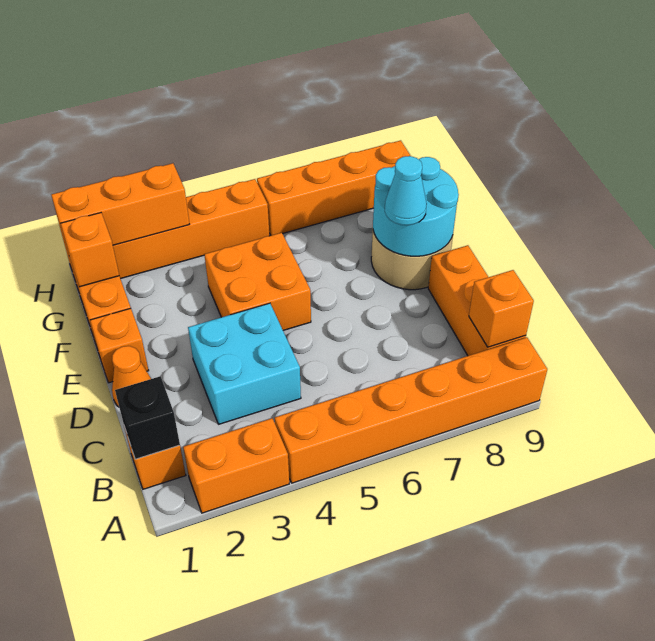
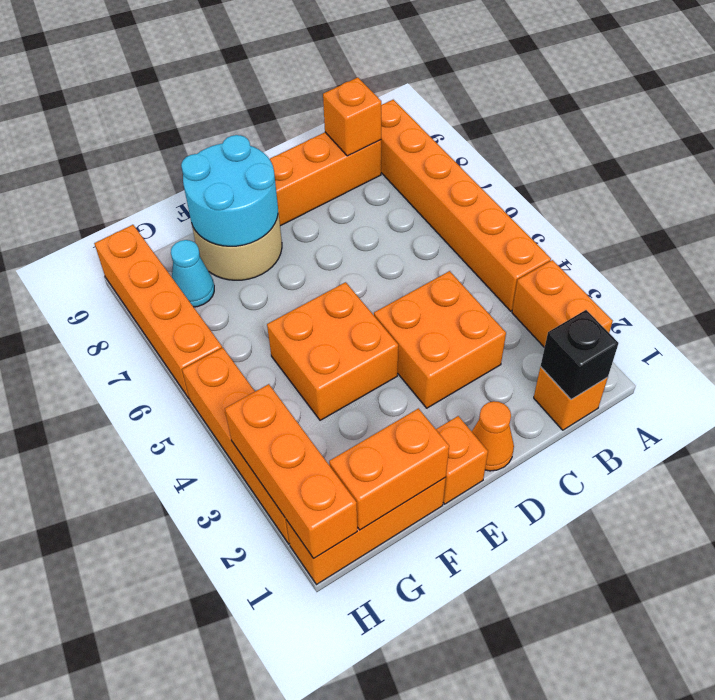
cyan 2x2 brick [188,303,301,424] -> orange 2x2 brick [374,271,506,408]
cyan 1x1 cone [385,156,427,225] -> cyan 1x1 cone moved to [171,240,214,307]
orange 1x1 brick [61,213,119,287] -> orange 1x2 brick [329,408,449,530]

